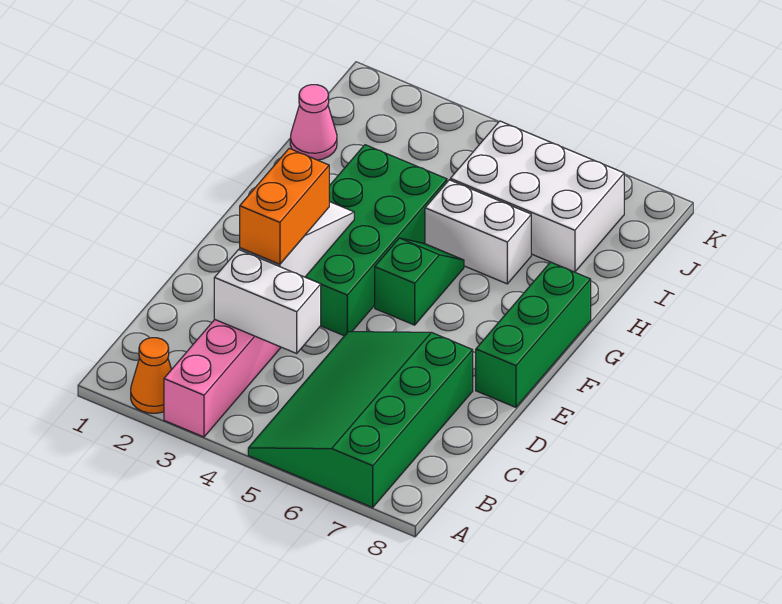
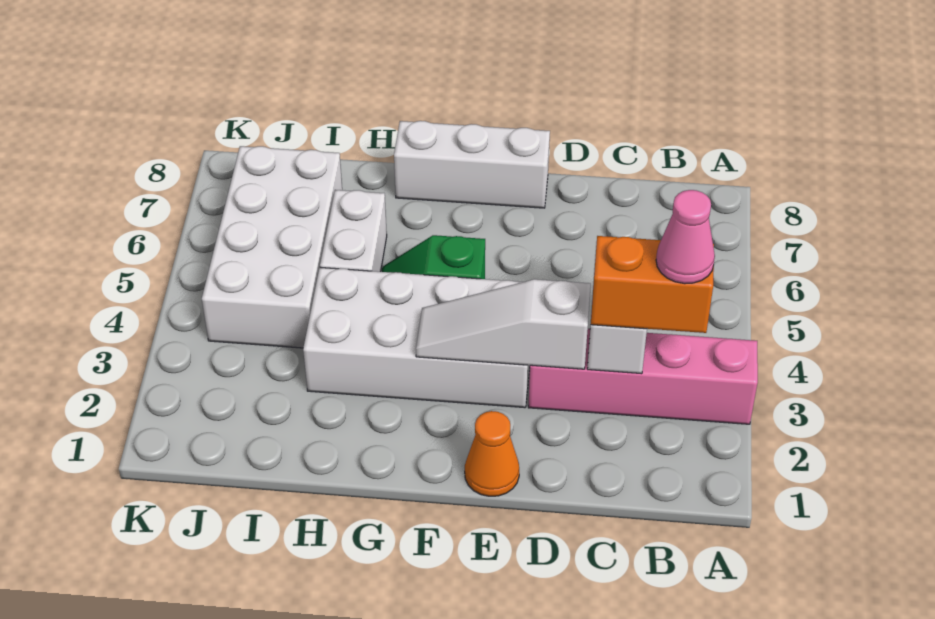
orange 1x1 cone [131,338,171,413] -> orange 1x1 cone moved to [465,411,519,496]
green 3x4 slope [248,332,473,507] -> none
orange 1x2 brick [240,149,329,264] -> orange 1x2 brick moved to [591,236,714,333]
green 2x4 brick [306,145,447,336] -> white 2x4 brick [303,267,530,408]
green 1x3 brick [476,262,591,407] -> white 1x3 brick [394,121,550,208]
pink 1x1 cone [290,85,337,160] -> pink 1x1 cone moved to [656,190,715,284]
white 2x3 brick [450,121,624,272] -> white 2x4 brick [202,146,342,348]

